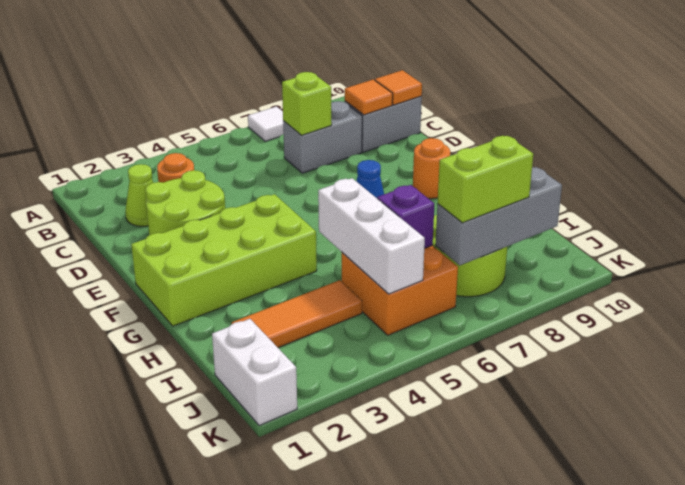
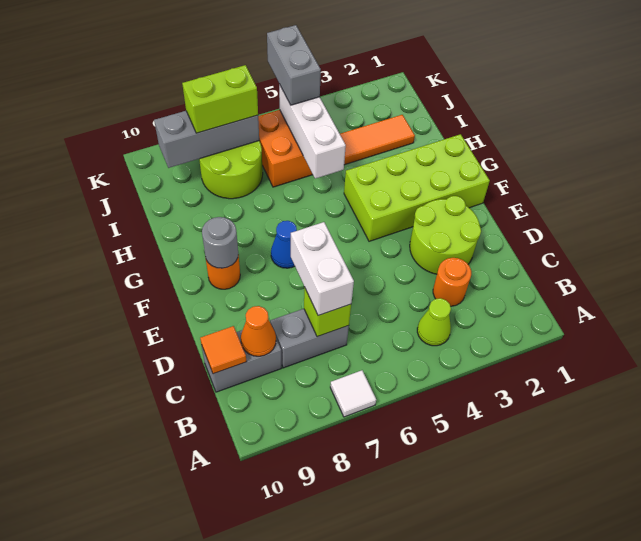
lime 1x1 cone [125,164,153,226] -> lime 1x1 cone moved to [417,298,451,346]
orange 1x1 tile [345,80,393,115] -> orange 1x1 cone [241,306,276,356]
none -> grey 1x1 round brick [202,217,238,268]
purple 1x1 brick [377,185,434,248] -> none
white 1x2 brick [212,319,297,426] -> white 1x2 brick moved to [291,222,354,316]
none -> grey 1x2 brick [267,25,321,105]

